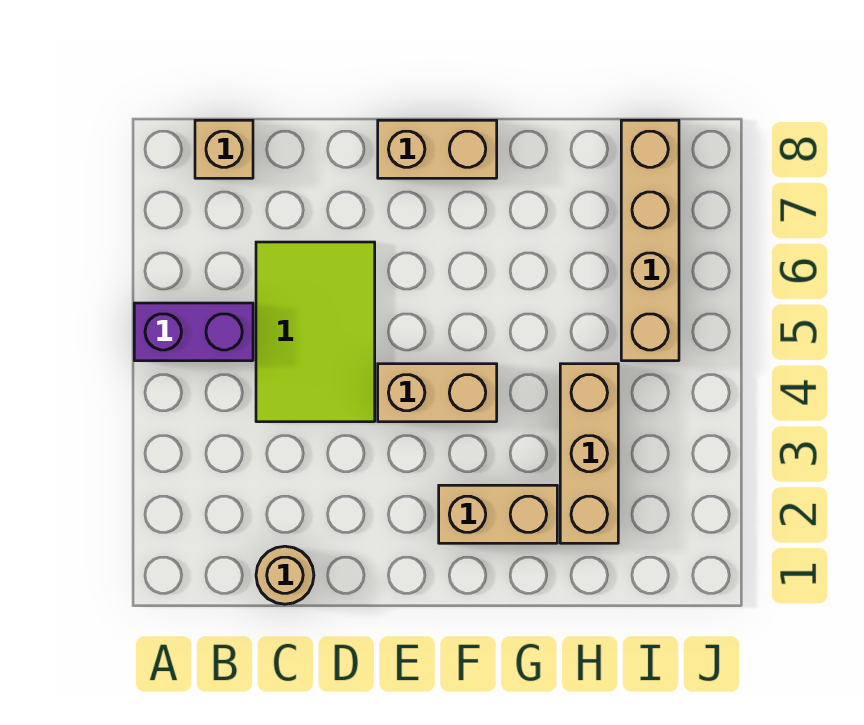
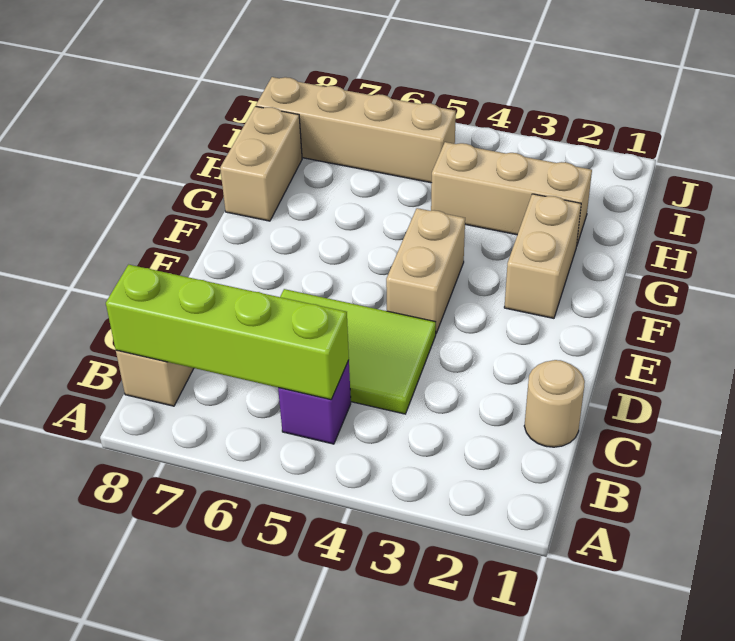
purple 1x2 brick [134,303,253,361] -> purple 1x1 brick [278,360,351,444]
none -> lime 1x4 brick [106,265,349,400]
tan 1x2 brick [378,120,497,178] -> tan 1x2 brick moved to [220,106,302,221]

